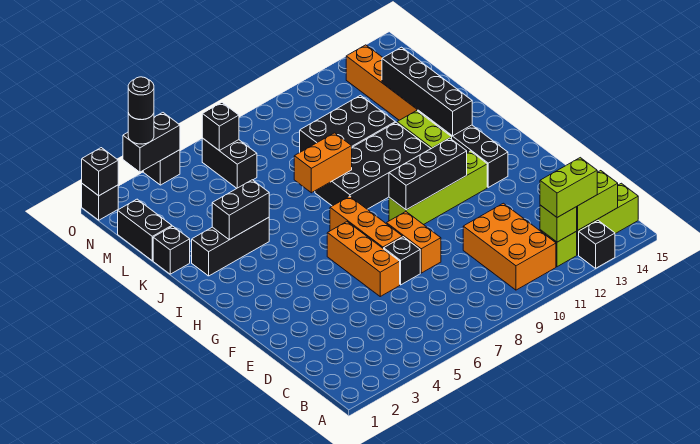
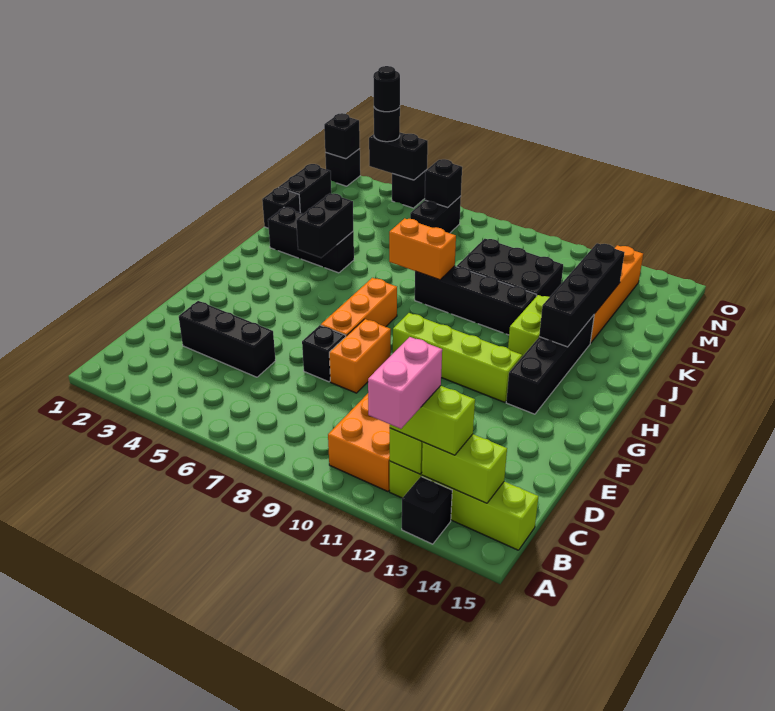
none -> pink 1x2 brick [368,337,442,429]
orange 1x3 brick [327,222,400,296] -> none
black 1x3 brick [389,138,467,210] -> black 1x3 brick moved to [179,301,275,377]
black 2x4 brick [315,122,431,209] -> black 1x4 brick [415,266,537,335]
black 1x2 brick [212,180,269,240] -> black 1x2 brick turned to [296,193,353,258]

